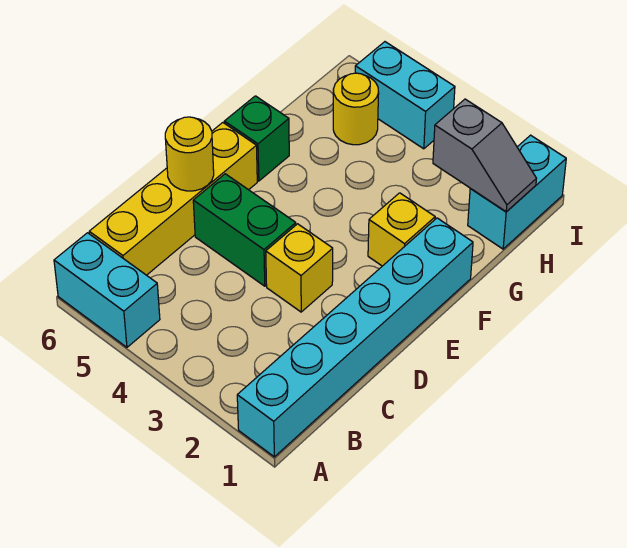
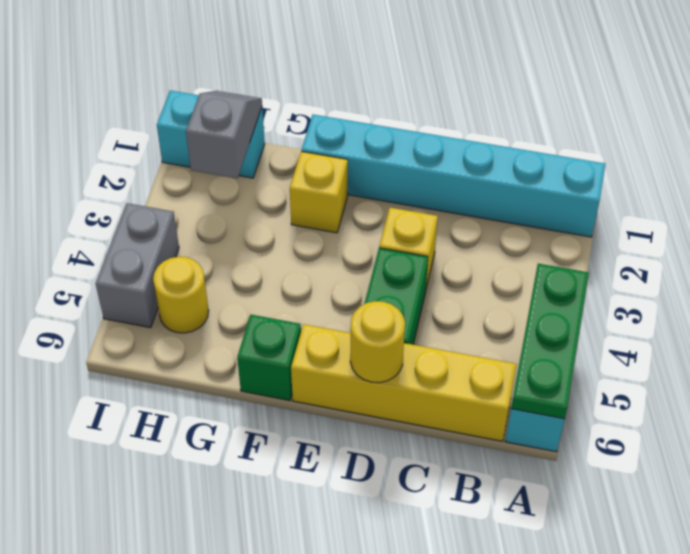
none -> green 1x3 plate [511,264,589,419]
cyan 1x2 brick [355,42,455,149] -> grey 1x2 brick [96,203,179,328]

